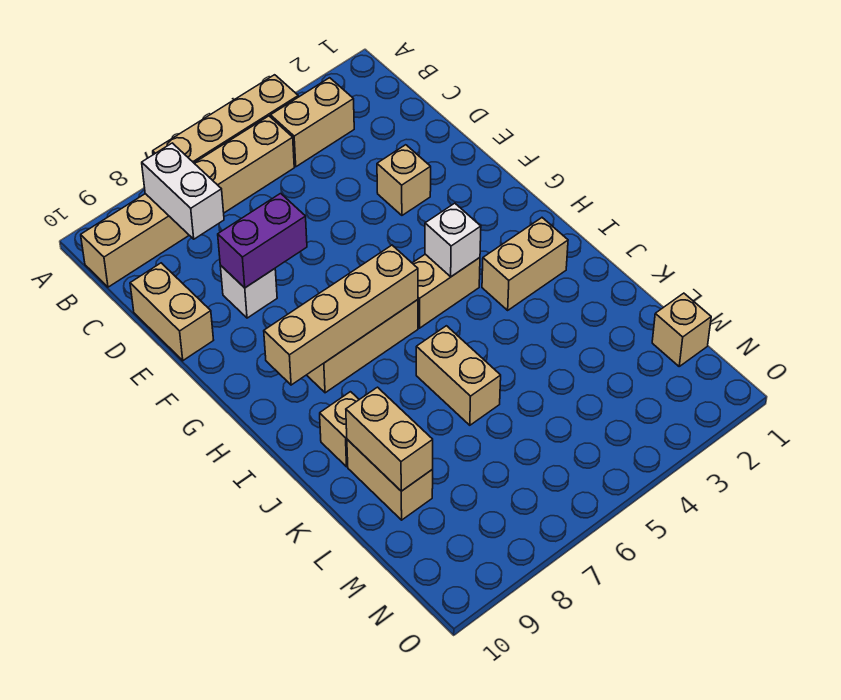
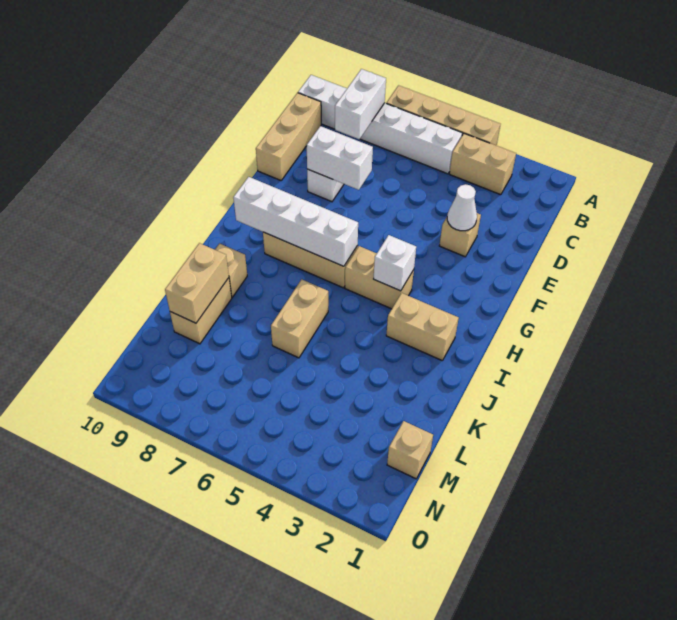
tan 1x6 brick [81,116,294,287] -> white 1x6 brick [298,75,462,174]
tan 1x2 brick [130,263,213,361] -> tan 1x3 brick [256,93,321,180]
none -> white 1x1 cone [447,184,477,231]
purple 1x2 brick [218,193,307,288] -> white 1x2 brick [307,126,373,190]
tan 1x4 brick [264,245,418,385] -> white 1x4 brick [233,177,358,266]

